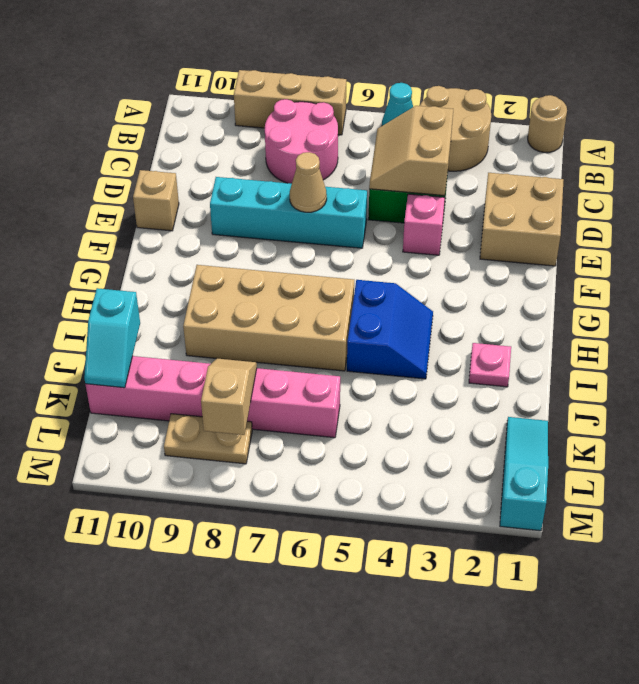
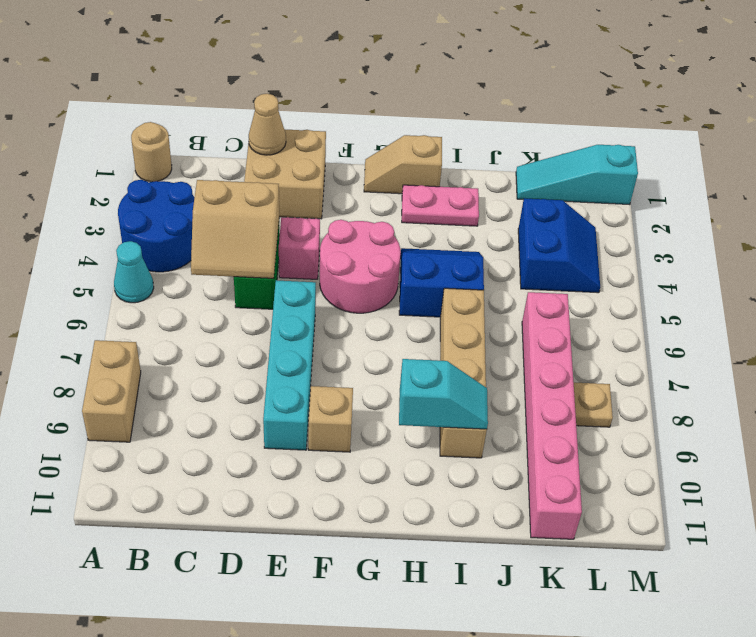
tan 2x2 round brick [420,86,491,171] -> blue 2x2 round brick [118,180,195,272]
tan 1x3 brick [234,70,346,135] -> tan 1x2 brick [82,340,141,442]
pink 2x2 round brick [265,99,338,184] -> pink 2x2 round brick moved to [320,220,401,313]
tan 1x1 cone [290,152,327,212] -> tan 1x1 cone moved to [249,94,286,155]
tan 1x1 brick [133,170,179,231] -> tan 1x1 brick moved to [308,386,353,452]
tan 2x4 brick [183,265,354,371] -> tan 1x4 brick [440,288,487,458]
pink 1x1 plate [469,343,511,387] -> pink 1x2 plate [402,185,479,226]
cyan 1x2 slope [84,288,140,388] -> cyan 1x2 slope moved to [399,359,488,429]
none -> blue 2x2 slope [518,198,600,293]
tan 1x2 slope [201,358,257,435] -> tan 1x2 slope moved to [364,135,442,194]
tan 1x2 plate [164,414,252,464] -> tan 1x1 plate [574,382,613,427]

